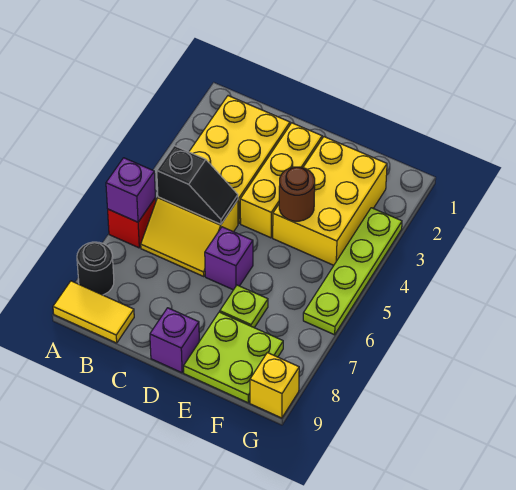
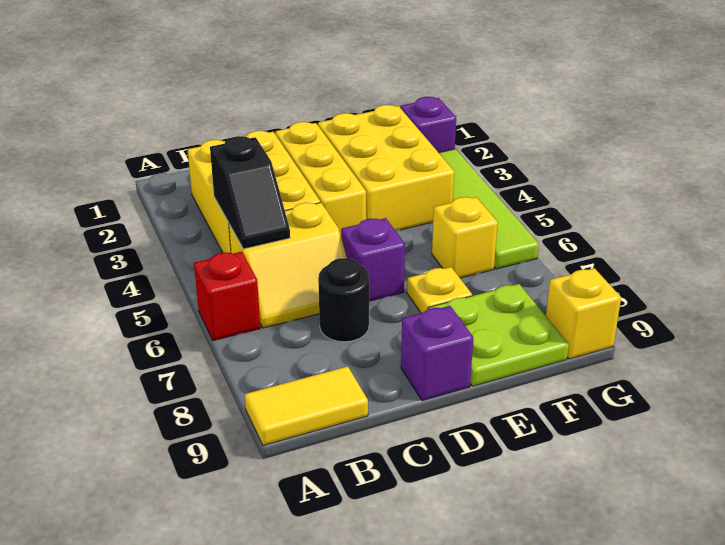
purple 1x1 brick [106,158,155,222] -> purple 1x1 brick moved to [400,97,456,153]
black 1x1 round brick [77,242,114,295] -> black 1x1 round brick moved to [318,258,369,342]
black 1x2 slope [157,146,238,224] -> black 1x2 slope turned to [210,136,290,249]
brown 1x1 round brick [279,167,315,221] -> none
lime 1x1 plate [220,285,268,328] -> yellow 1x1 plate [407,267,472,313]
none -> yellow 1x1 brick [432,197,498,278]
lime 1x4 plate [303,208,402,335] -> lime 1x4 tile [439,149,539,269]

